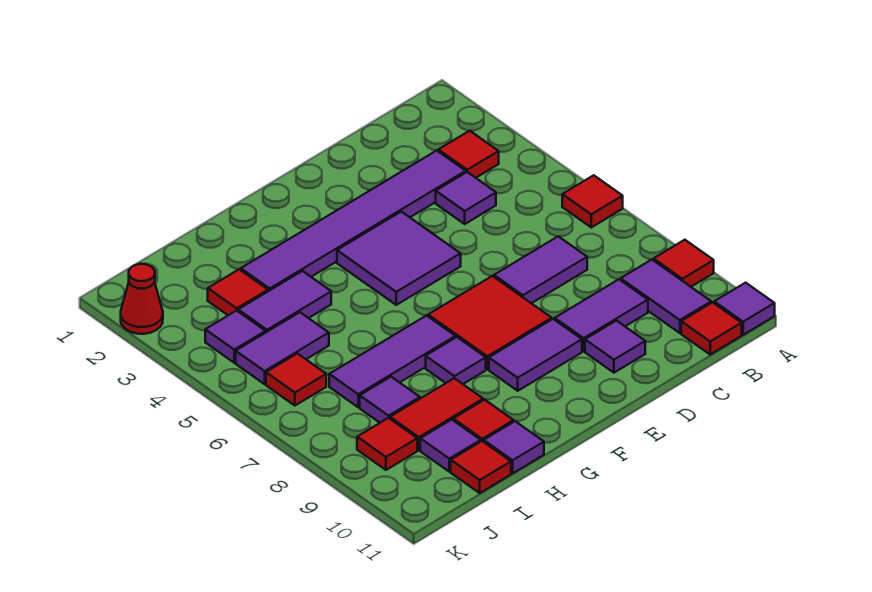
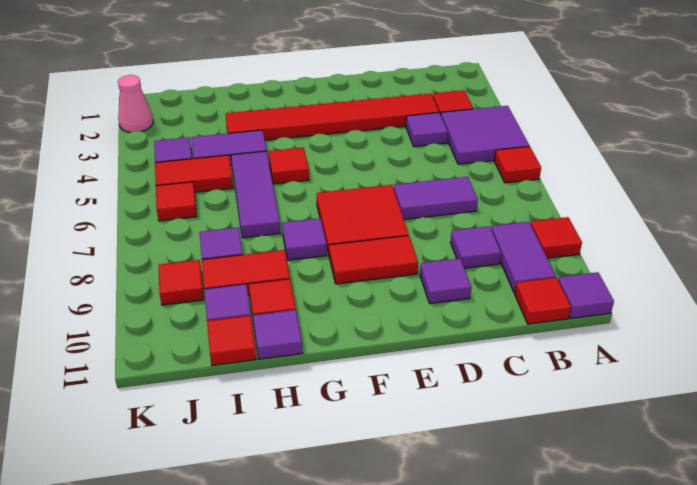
purple 1x6 tile [241,150,466,291] -> red 1x6 tile [226,93,439,140]
purple 1x2 tile [555,279,648,351] -> purple 1x1 tile [451,226,501,268]
purple 2x2 tile [337,212,461,305] -> purple 2x2 tile moved to [441,106,529,164]
purple 1x2 tile [489,319,582,391] -> red 1x2 tile [329,236,418,284]
purple 1x3 tile [329,315,455,407] -> purple 1x3 tile turned to [231,151,280,238]
red 1x1 tile [208,269,268,315] -> red 1x1 tile moved to [269,147,309,184]
purple 1x2 tile [236,312,329,384] -> red 1x2 tile [155,155,233,192]
red 1x1 cone [121,264,163,334] -> pink 1x1 cone [118,75,153,132]

